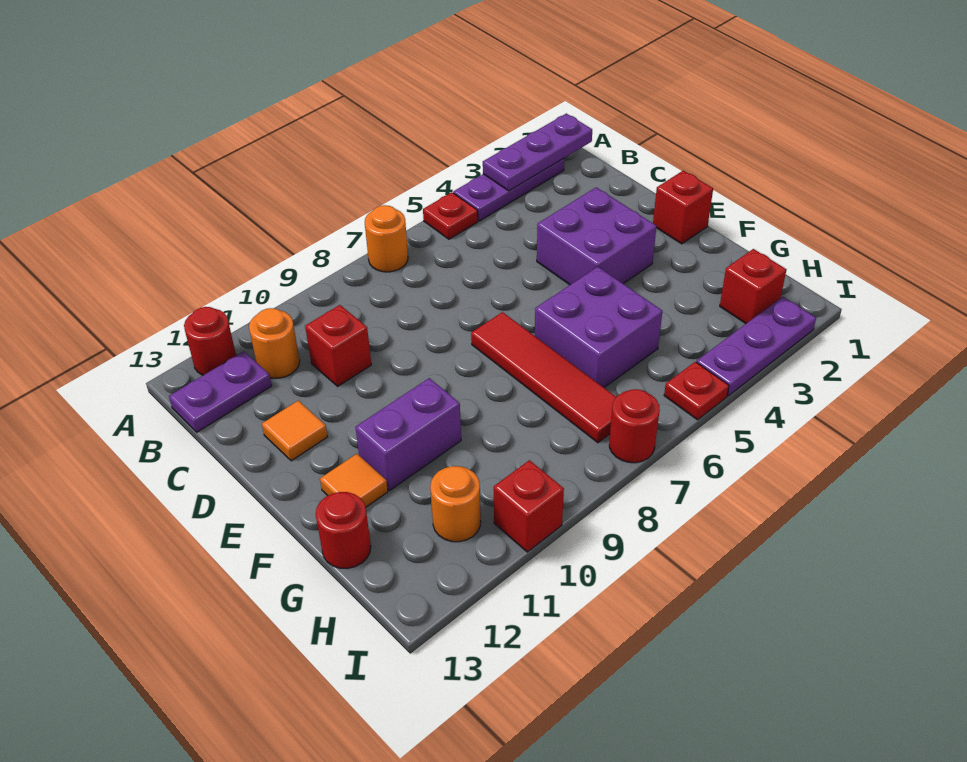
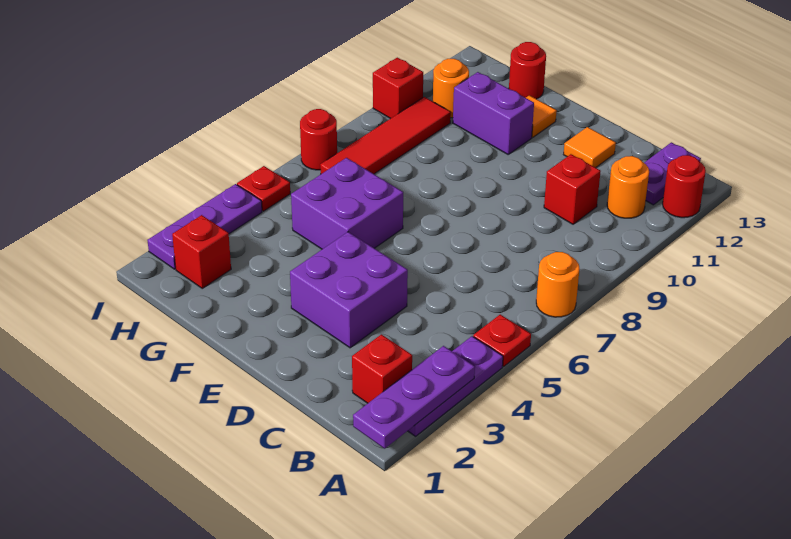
red 1x1 brick [653,170,713,244] -> red 1x1 brick moved to [352,334,412,403]
red 1x4 tile [471,312,616,443] -> red 1x4 tile turned to [320,97,451,174]
purple 1x2 brick [355,378,461,490] -> purple 1x2 brick turned to [453,72,534,154]

